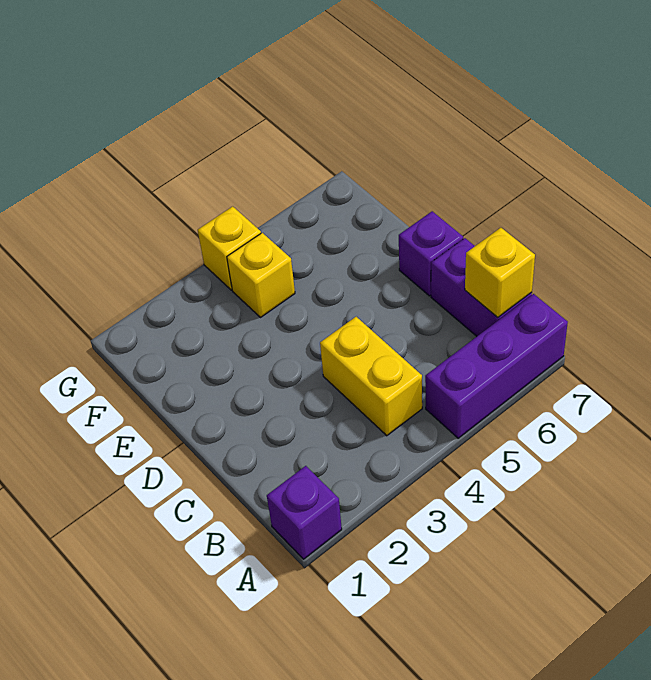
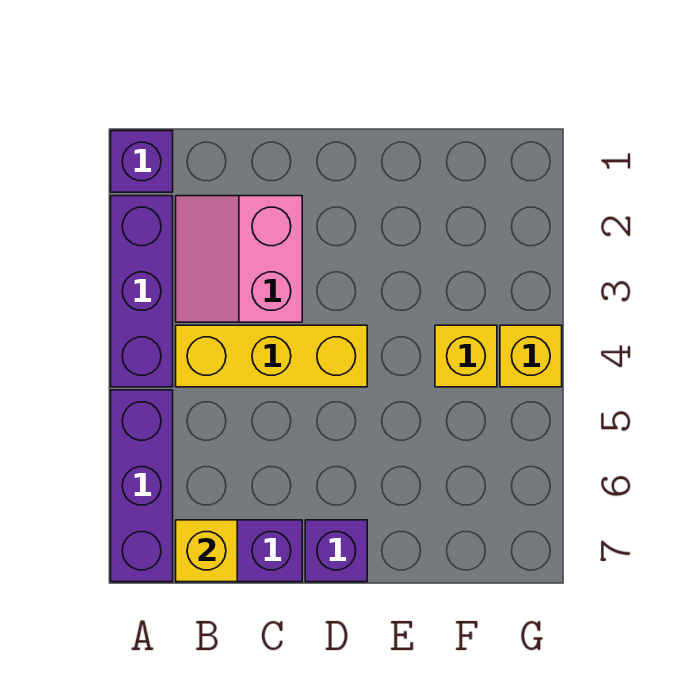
none -> purple 1x3 brick [111,196,173,387]
none -> pink 2x2 slope [176,196,302,322]
yellow 1x2 brick [320,317,422,436] -> yellow 1x3 brick [176,325,367,387]

